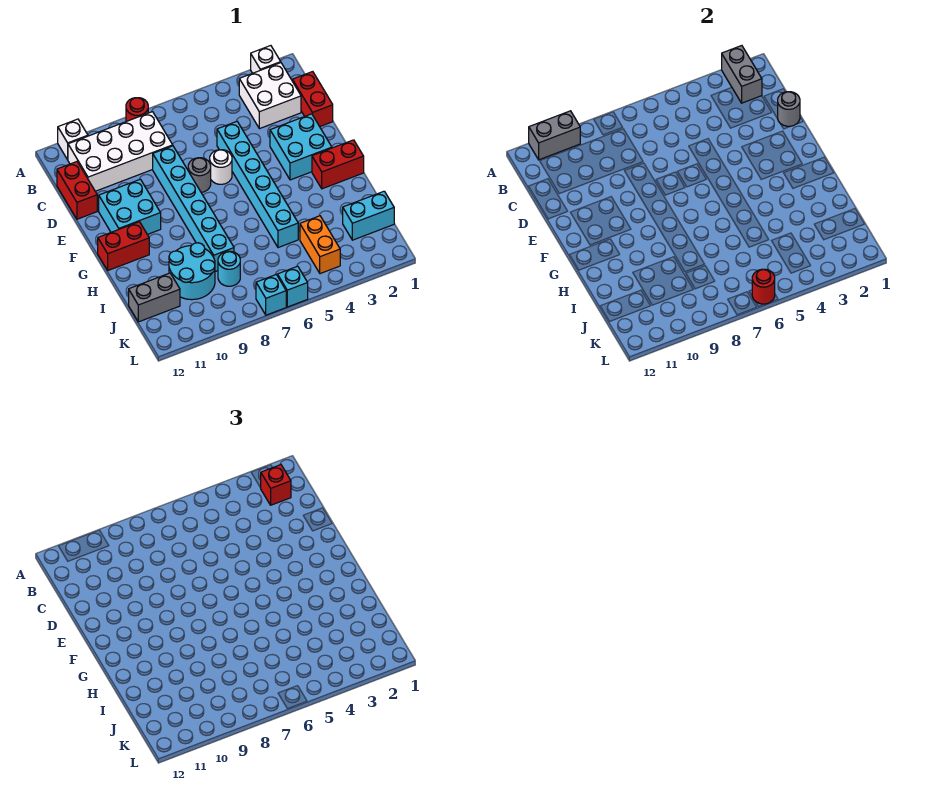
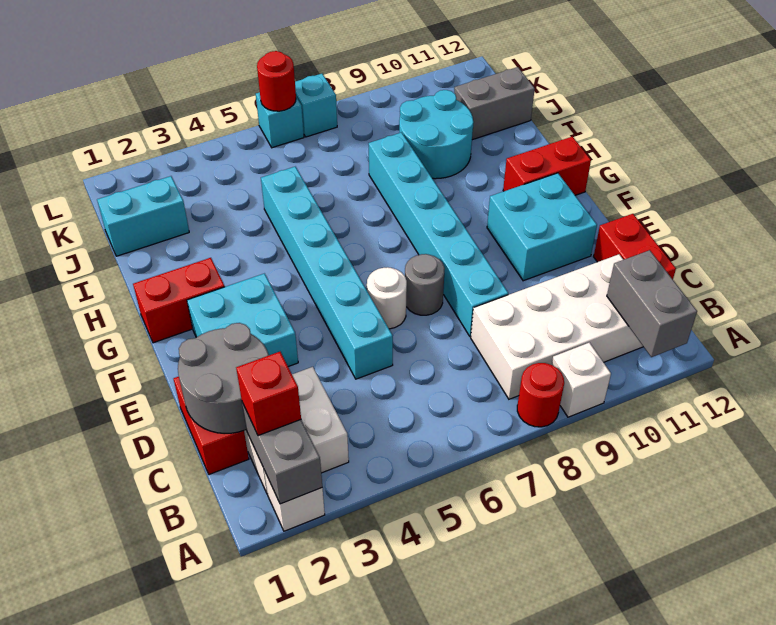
grey 1x2 brick [529,111,580,160] -> grey 1x2 brick turned to [607,250,697,357]
white 1x1 brick [58,119,88,160] -> white 1x1 brick moved to [552,343,611,417]
grey 1x1 round brick [778,92,800,126] -> grey 2x2 round brick [178,323,269,434]
orange 1x2 brick [300,216,340,274] -> none
cyan 1x1 round brick [218,251,240,286] -> none

